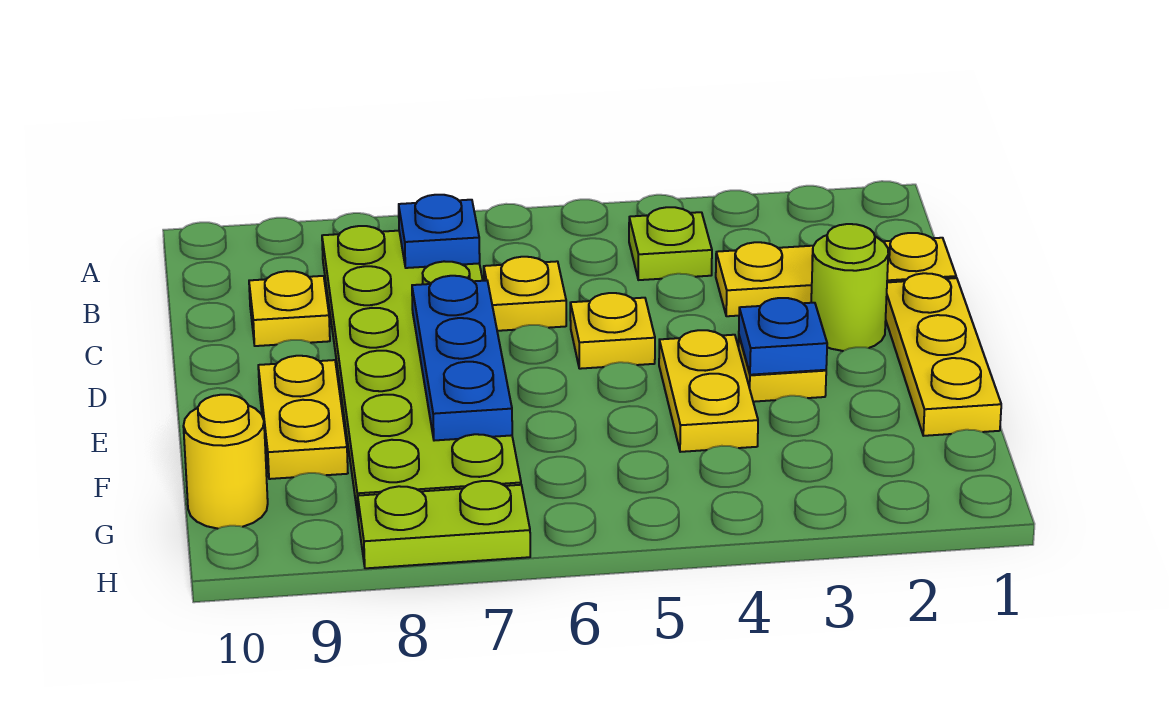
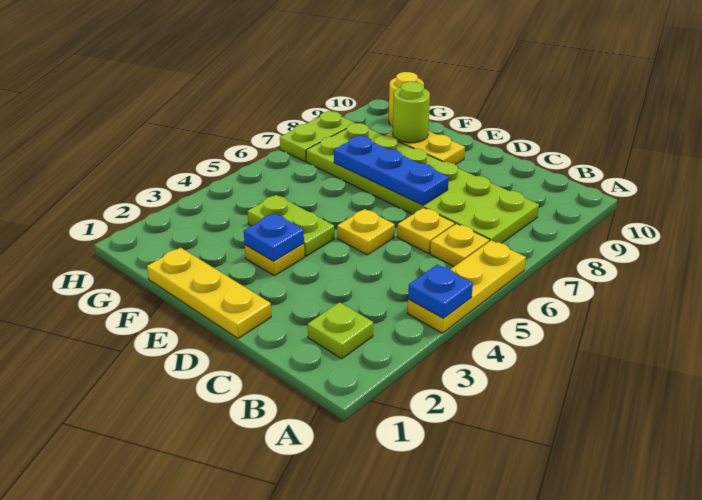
lime 1x1 plate [629,207,712,280] -> lime 1x1 plate moved to [308,302,373,359]
blue 1x1 plate [399,195,480,268] -> blue 1x1 plate moved to [408,265,473,319]
yellow 1x3 plate [716,233,956,316] -> yellow 1x3 plate moved to [407,240,526,333]
yellow 1x1 plate [249,271,330,346] -> yellow 1x1 plate moved to [430,224,489,266]
lime 1x1 round brick [811,224,888,351] -> lime 1x1 round brick moved to [393,82,430,143]
yellow 1x2 plate [659,330,758,452] -> lime 1x2 plate [247,195,334,256]

